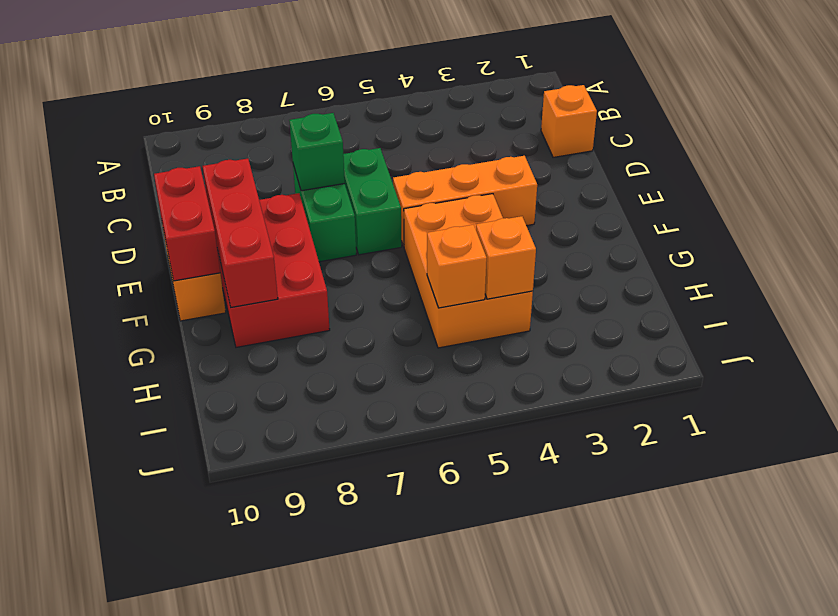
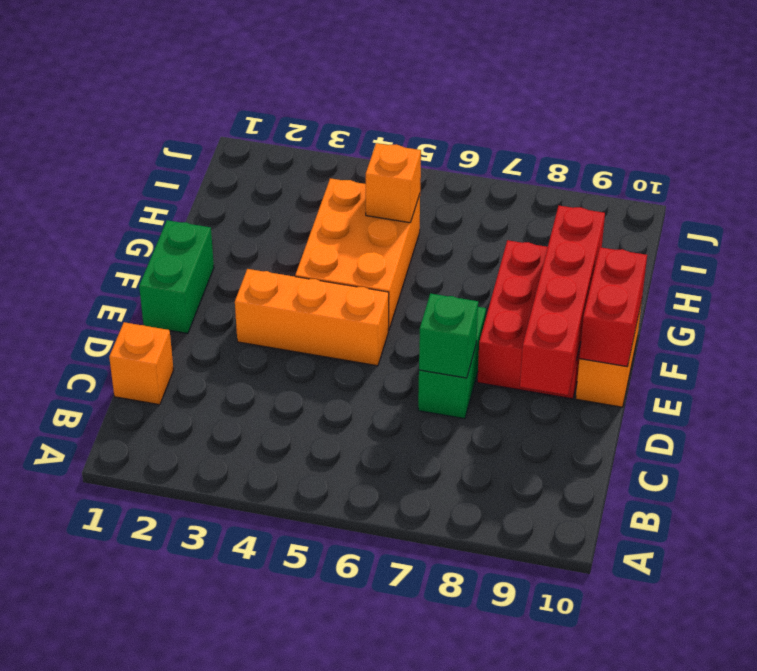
green 1x2 brick [343,148,402,255] -> green 1x2 brick moved to [139,220,214,334]
red 1x3 brick [203,158,278,307] -> red 1x4 brick [520,206,605,395]
orange 1x1 brick [476,216,536,299] -> none

